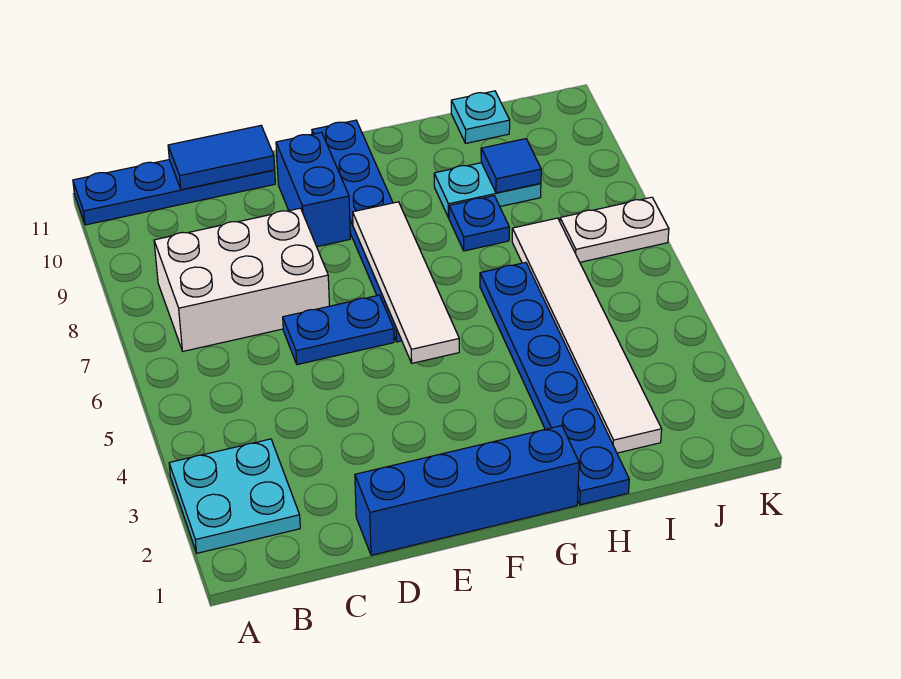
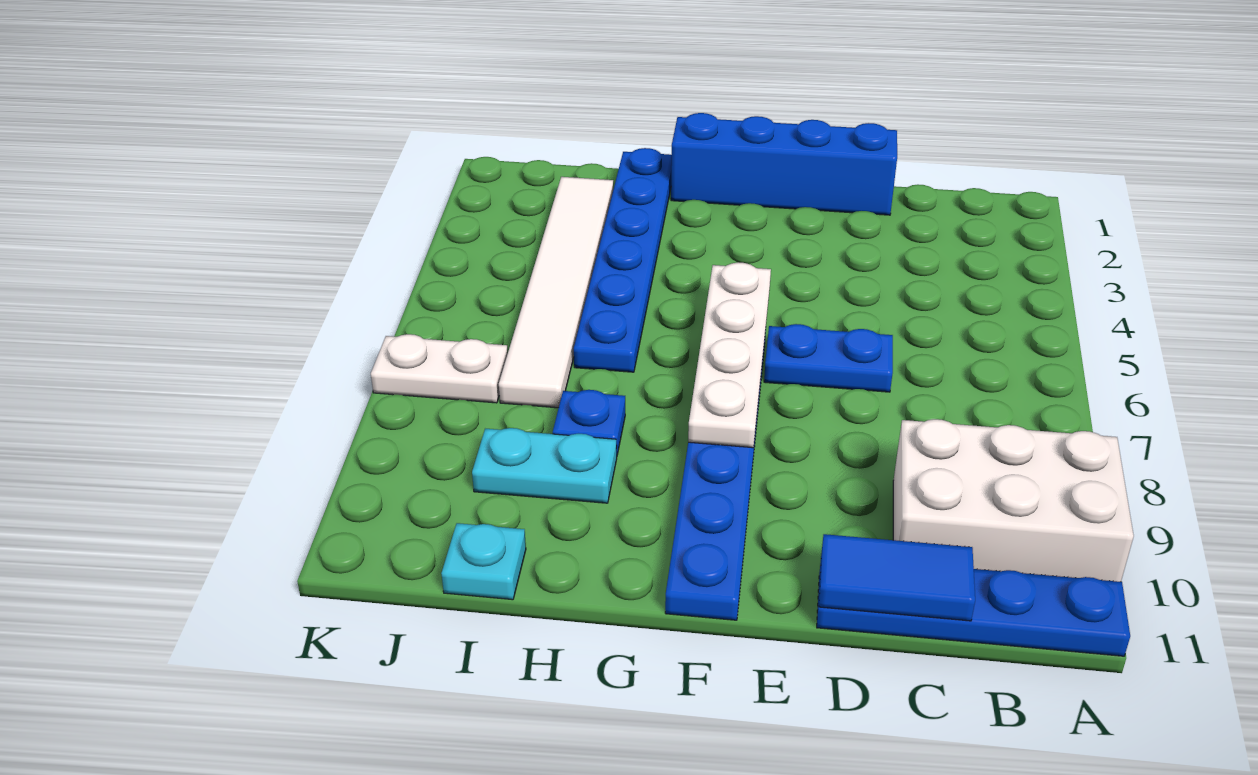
cyan 2x2 plate [169,439,300,553] -> none
white 2x3 brick [154,208,329,351] -> white 2x3 brick moved to [893,419,1134,582]
blue 1x2 brick [276,132,350,247] -> none
white 1x4 tile [353,202,459,363] -> white 1x4 plate [688,262,771,448]
blue 1x1 tile [481,139,541,193] -> none

